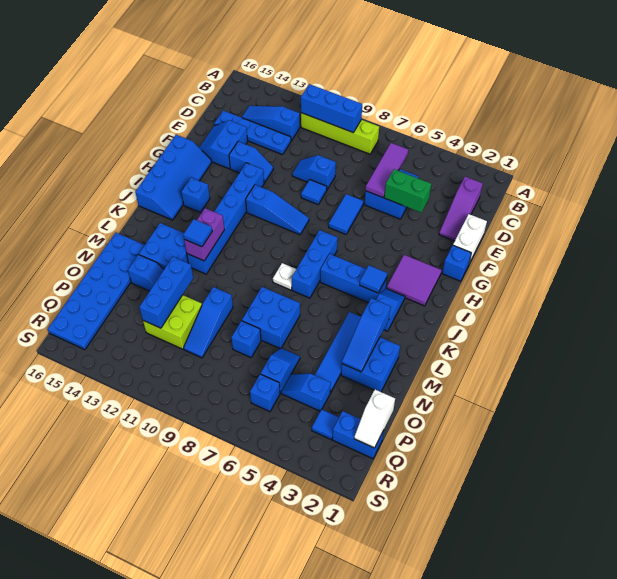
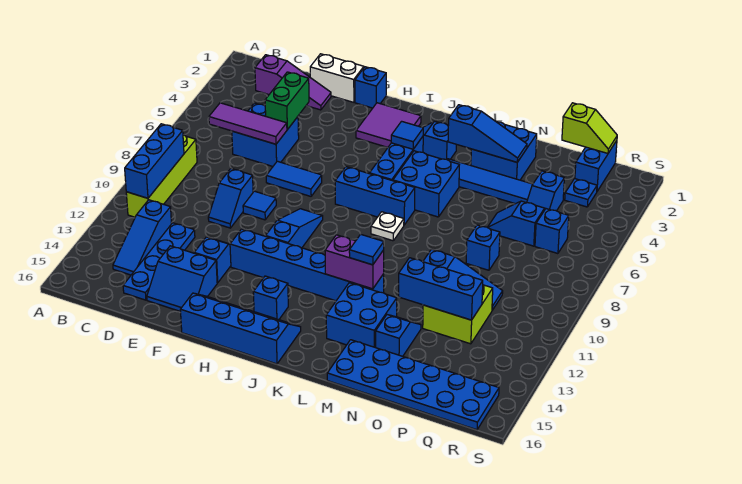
blue 2x2 brick [242,287,300,349] -> blue 2x2 brick moved to [393,151,459,217]
white 1x2 slope [354,390,395,448] -> lime 1x2 slope [562,103,617,153]
blue 1x1 tile [312,410,339,439] -> blue 1x1 plate [565,179,597,207]

